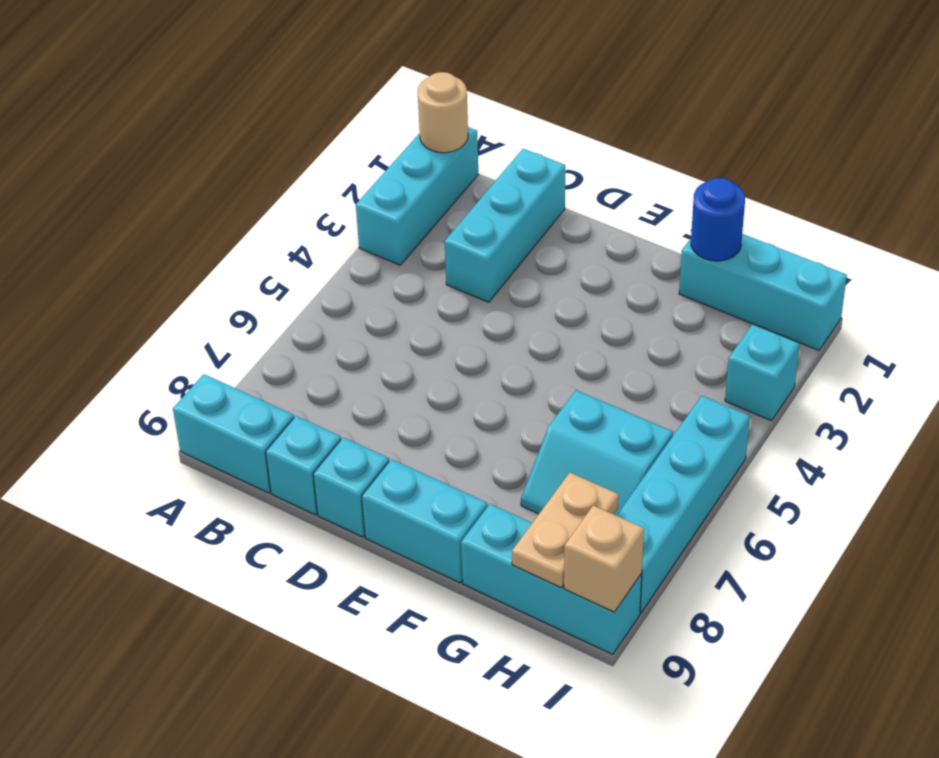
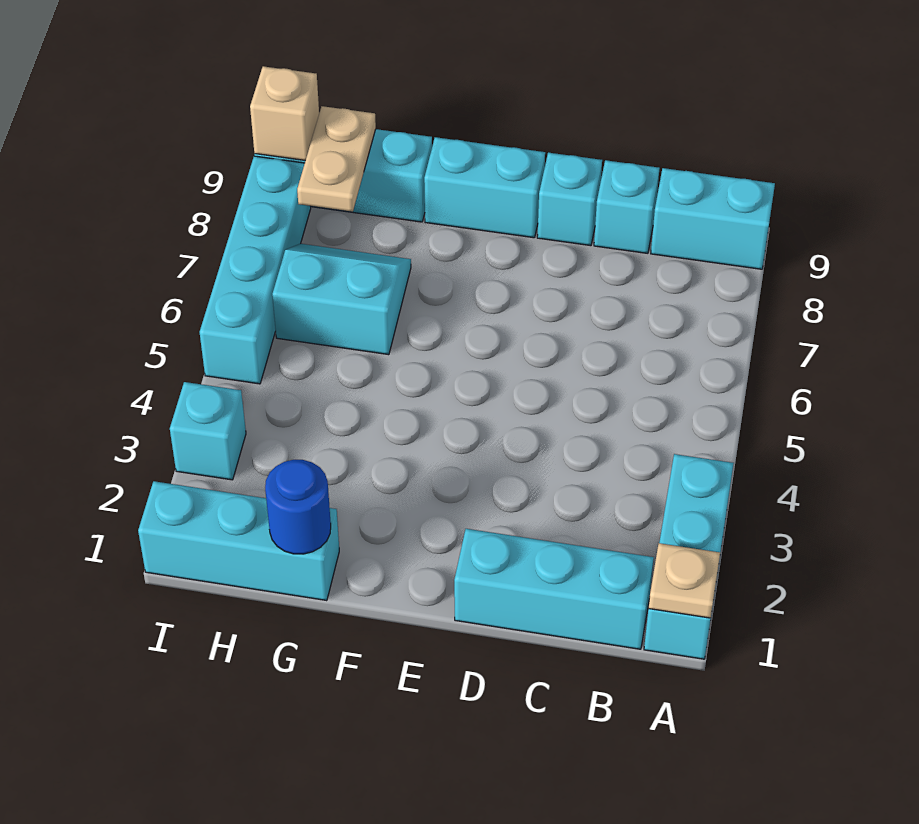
tan 1x1 round brick [418,72,468,153] -> tan 1x1 plate [648,543,720,618]
cyan 1x3 brick [444,149,565,302] -> cyan 1x3 brick turned to [454,529,654,649]

